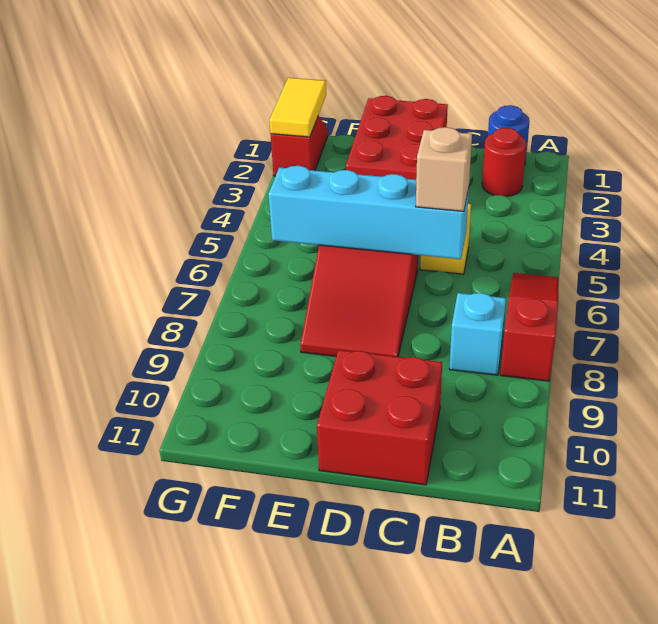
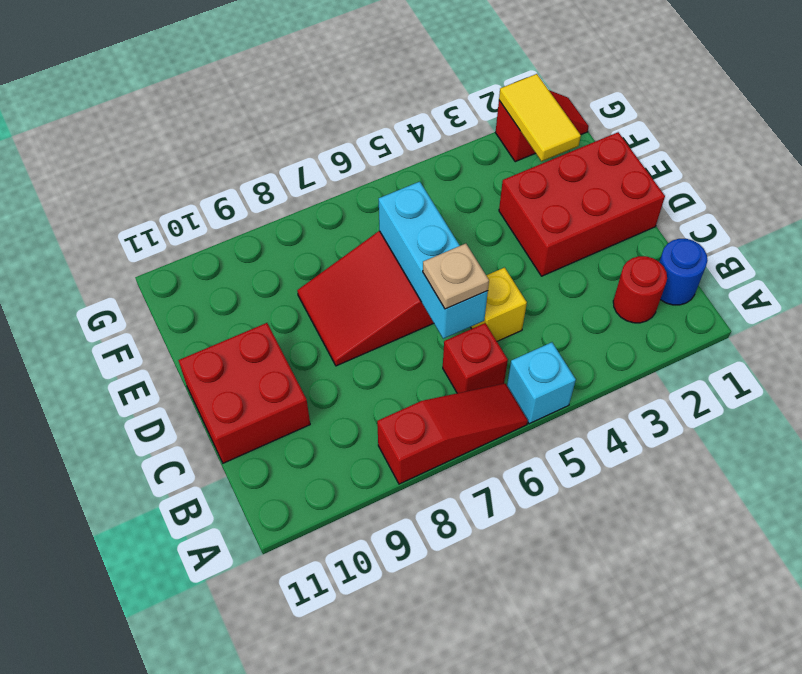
none -> red 1x1 brick [443,323,508,393]
cyan 1x1 brick [449,293,506,375] -> cyan 1x1 brick moved to [507,342,576,424]
cyan 1x4 brick [268,166,469,259] -> cyan 1x3 brick [379,182,488,339]
tan 1x1 brick [416,127,472,211] -> tan 1x1 plate [423,244,489,309]
yellow 1x2 tile [269,78,326,137] -> yellow 1x2 tile turned to [499,74,581,161]

